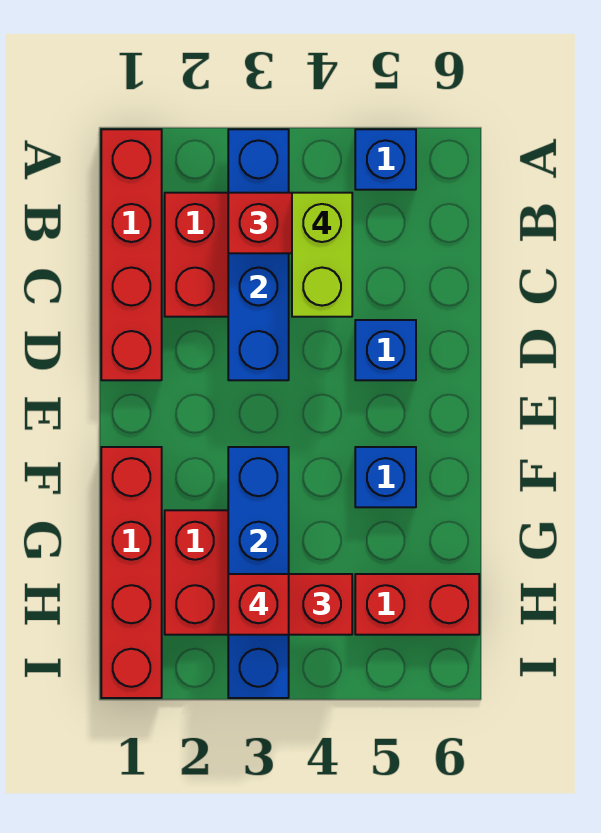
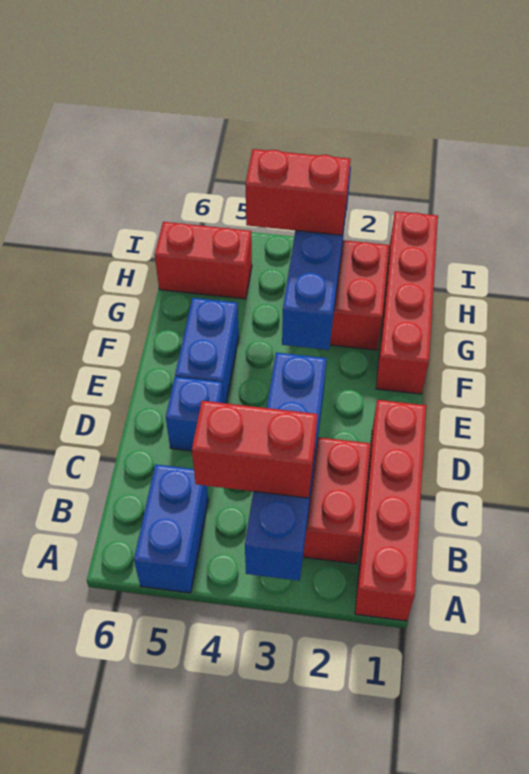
blue 1x1 brick [355,129,416,190] -> blue 1x2 brick [134,464,208,593]
lime 1x2 brick [292,193,352,317] -> none
blue 1x1 brick [355,447,416,507] -> blue 1x2 brick [175,298,239,403]
red 1x1 brick [228,574,289,635] -> none

